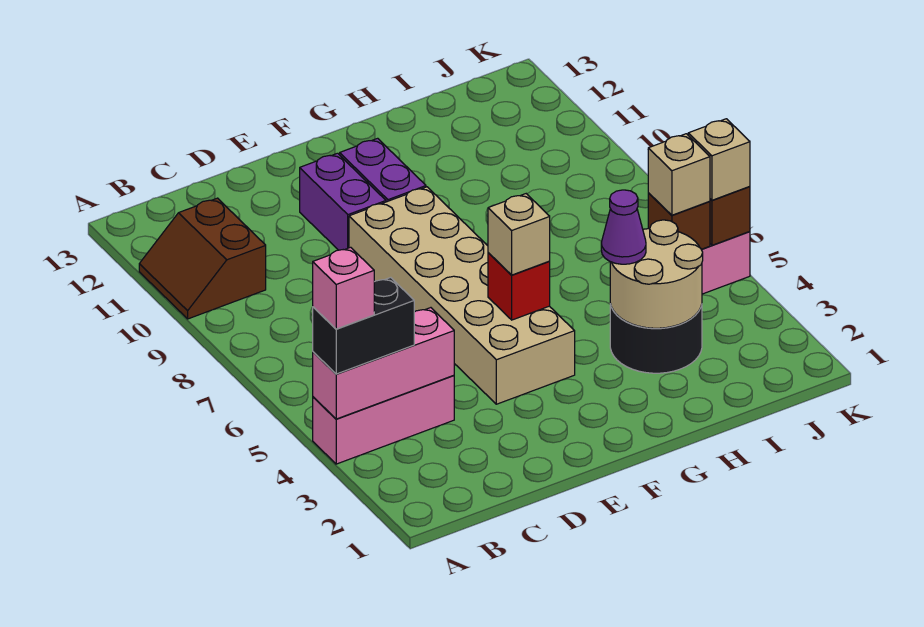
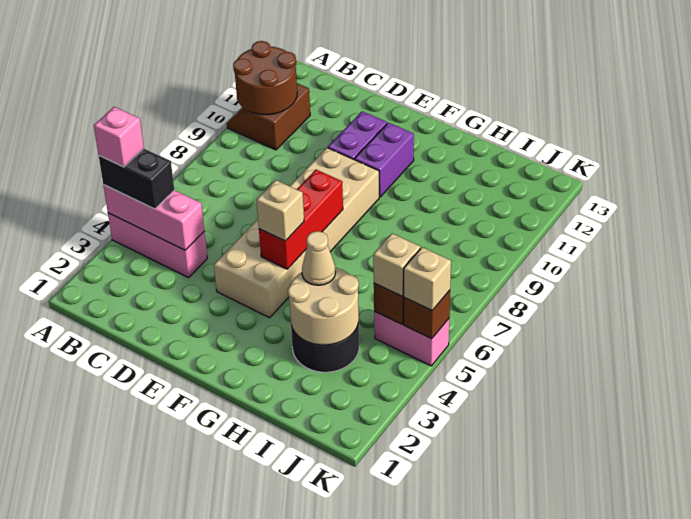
none -> brown 2x2 round brick [233,41,297,115]
red 1x1 brick [488,253,550,320] -> red 1x3 brick [259,170,343,269]
purple 1x1 cone [601,190,646,264] -> tan 1x1 cone [302,231,336,285]

